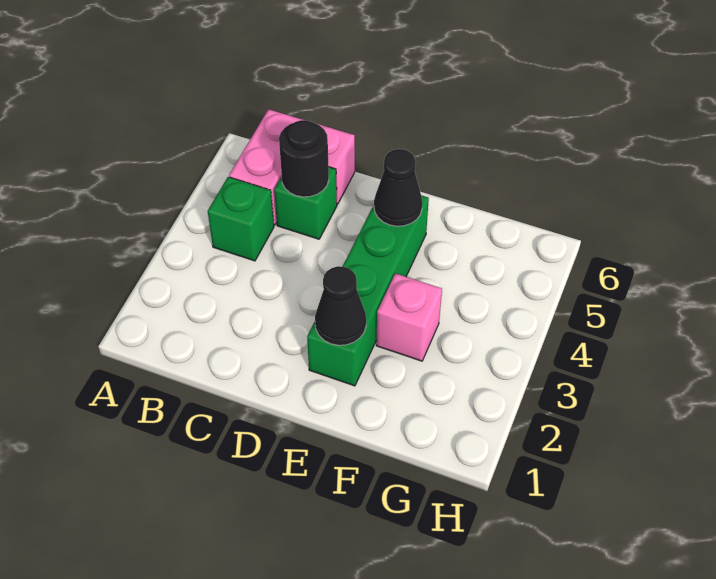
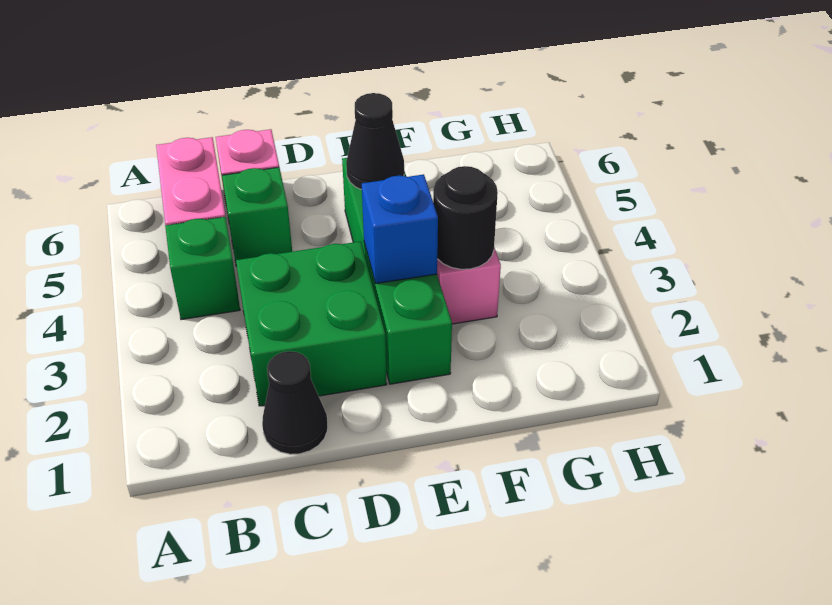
none -> green 2x2 brick [236,241,387,406]
black 1x1 round brick [279,120,329,197] -> black 1x1 round brick moved to [433,166,498,269]
black 1x1 cone [315,266,366,345] -> black 1x1 cone moved to [262,351,327,454]
none -> blue 1x1 brick [362,174,438,284]

